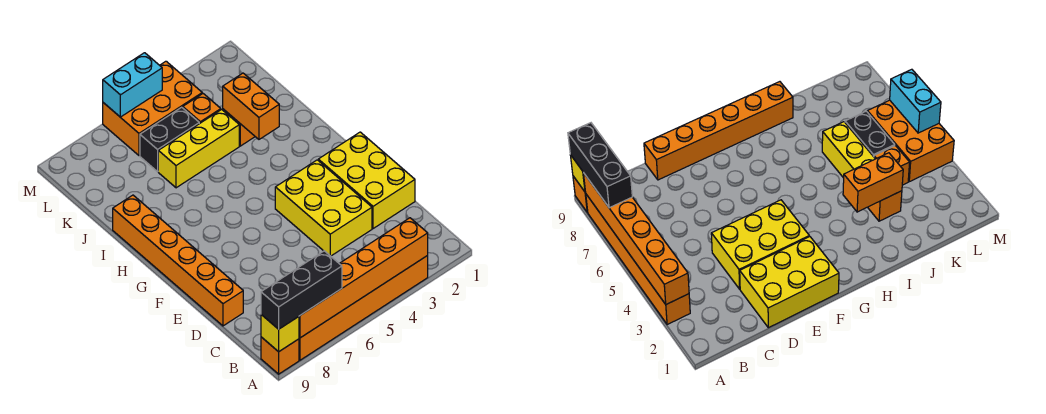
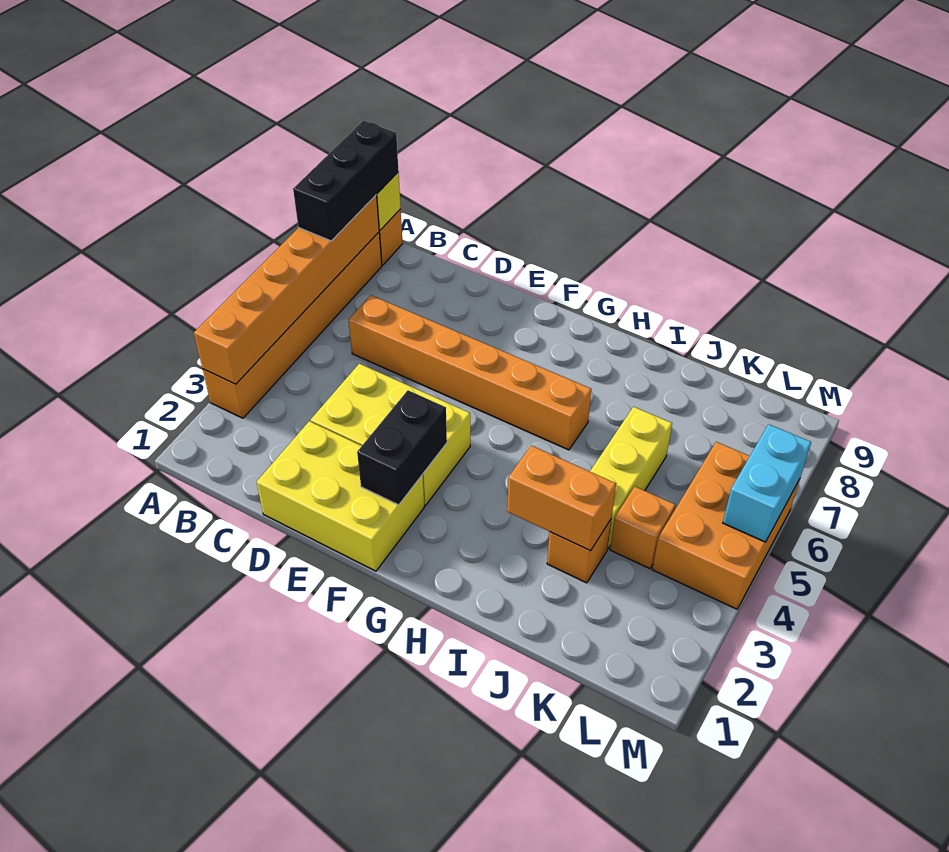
orange 1x6 brick [113,195,243,326] -> orange 1x6 brick moved to [349,295,591,450]
black 1x2 brick [140,107,199,172] -> black 1x2 brick moved to [357,390,447,505]

